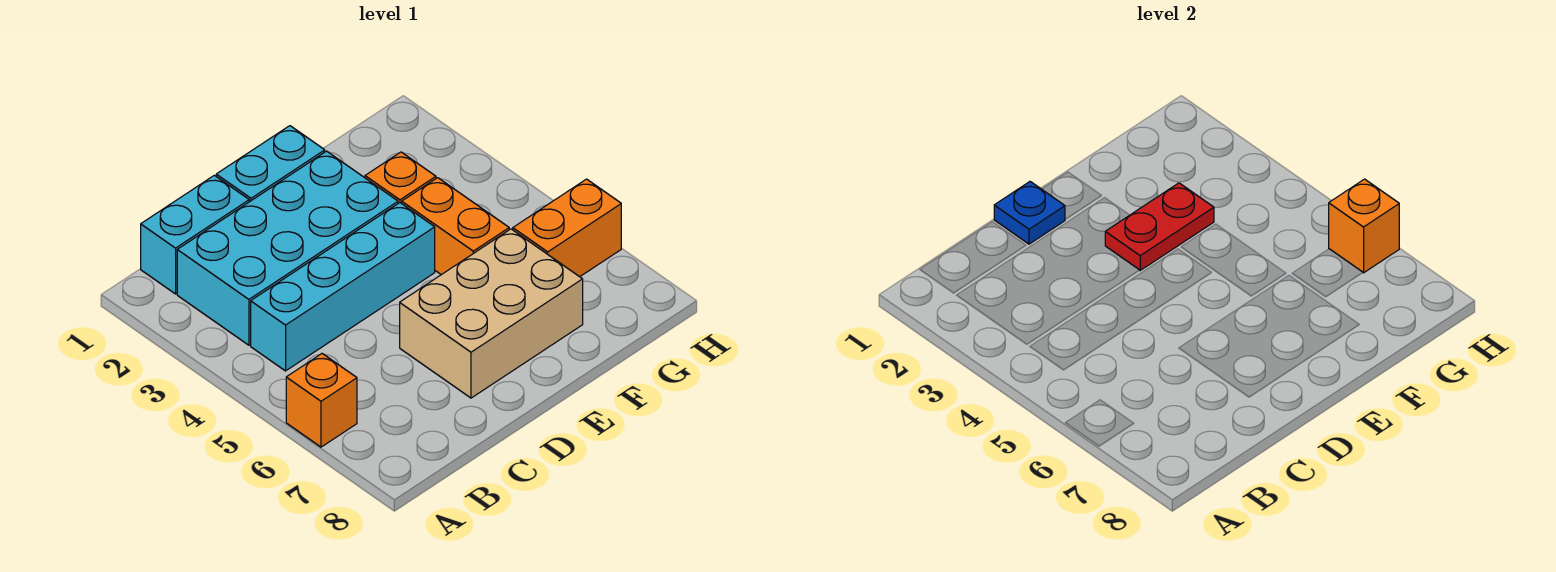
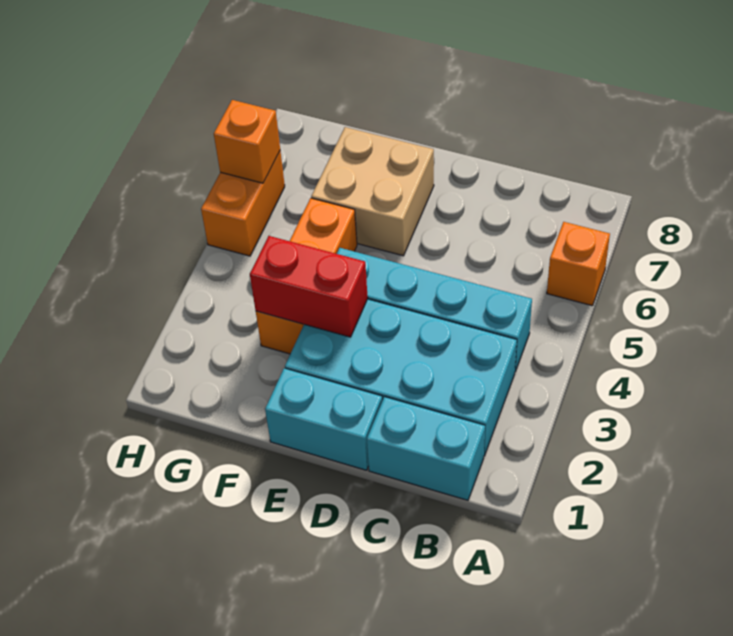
blue 1x1 plate [994,182,1065,244] -> none
tan 2x3 brick [400,229,583,398] -> tan 2x2 brick [311,127,434,256]
red 1x2 plate [1105,183,1214,270] -> red 1x2 brick [250,236,368,337]
orange 1x2 brick [513,179,621,277] -> orange 1x2 brick turned to [201,151,285,256]

